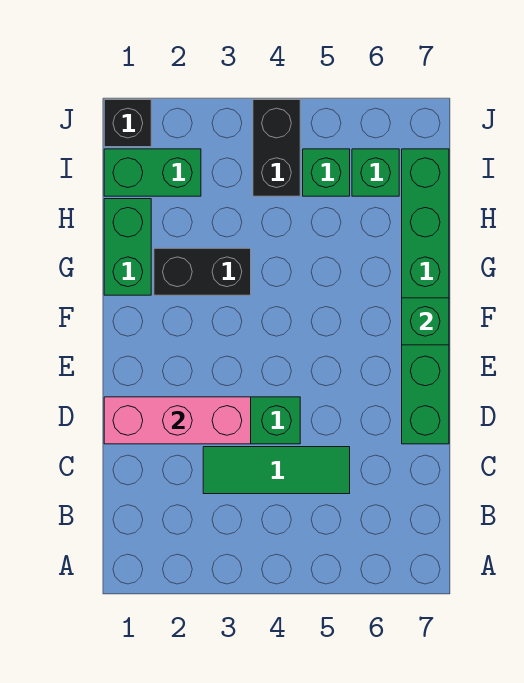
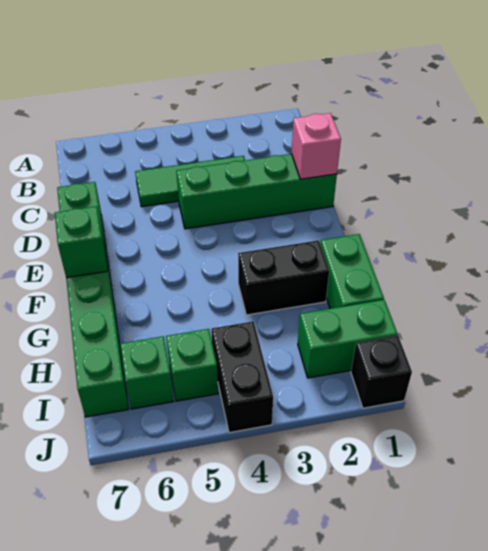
pink 1x3 brick [104,397,251,444] -> pink 1x1 brick [291,113,341,179]

